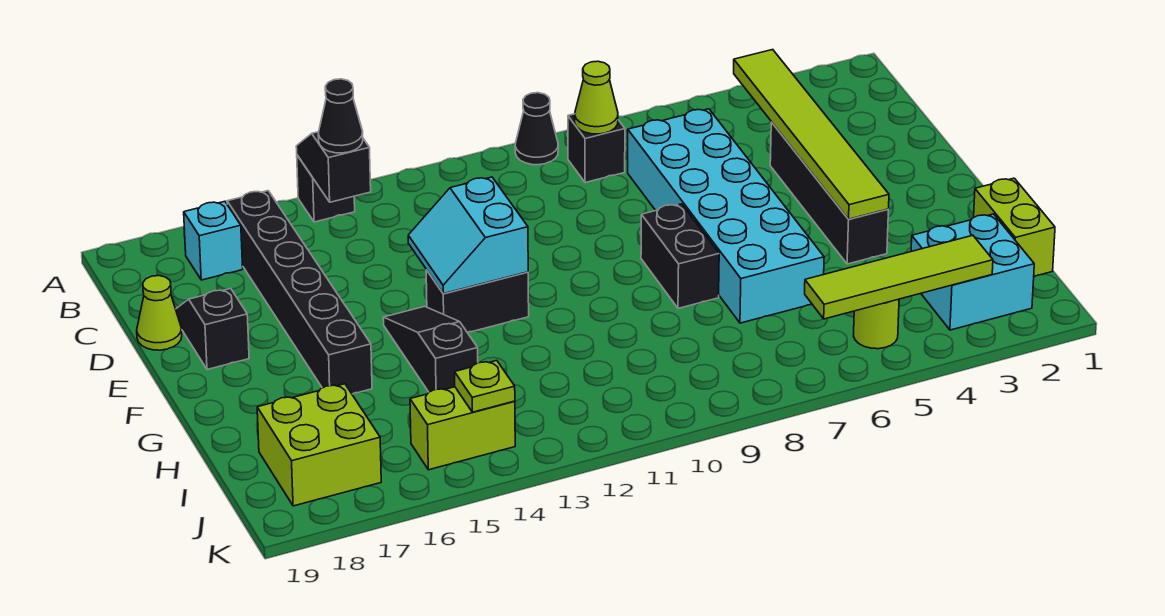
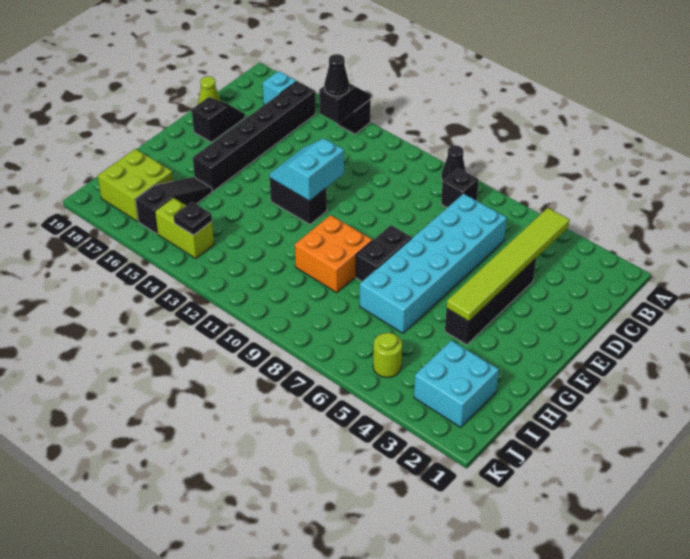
lime 1x1 cone [575,61,618,134] -> none
black 1x3 slope [383,306,478,392] -> black 1x3 slope moved to [135,177,212,234]
none -> orange 2x2 brick [295,215,372,293]
lime 1x2 brick [974,178,1055,276] -> none
lime 1x4 tile [805,235,993,319] -> none
lime 1x1 plate [455,361,515,412] -> black 1x1 plate [174,202,212,235]

